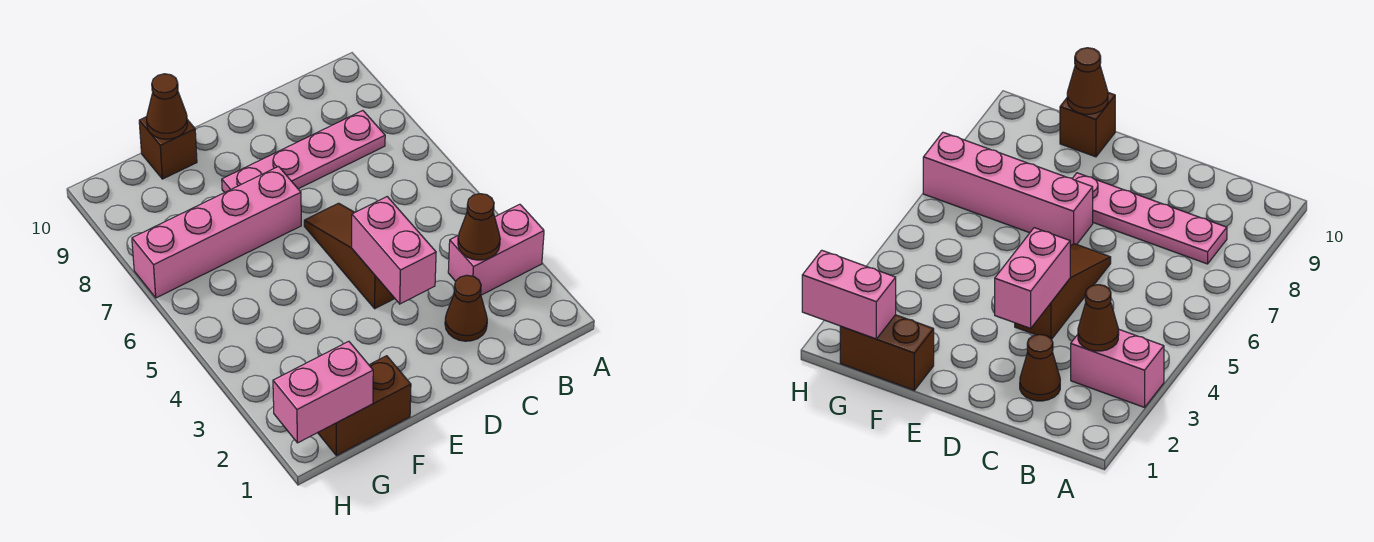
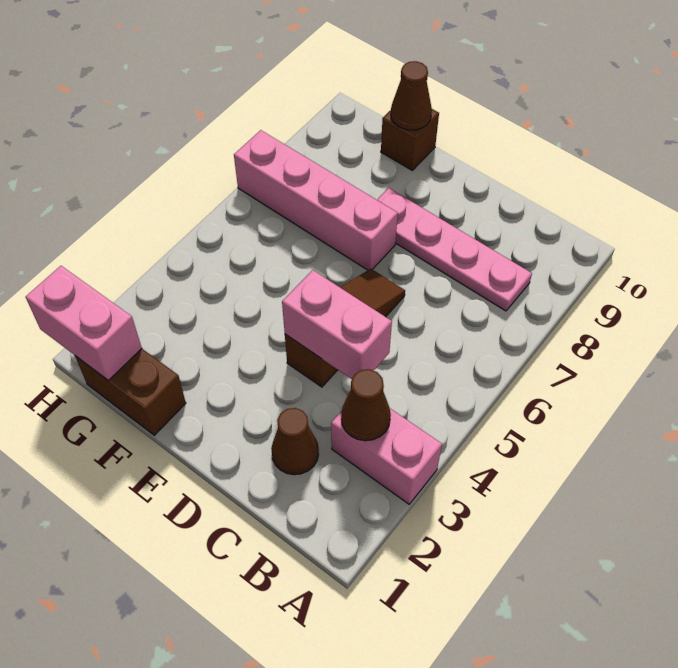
pink 1x2 brick [352,197,436,304] -> pink 1x2 brick turned to [282,270,392,379]

